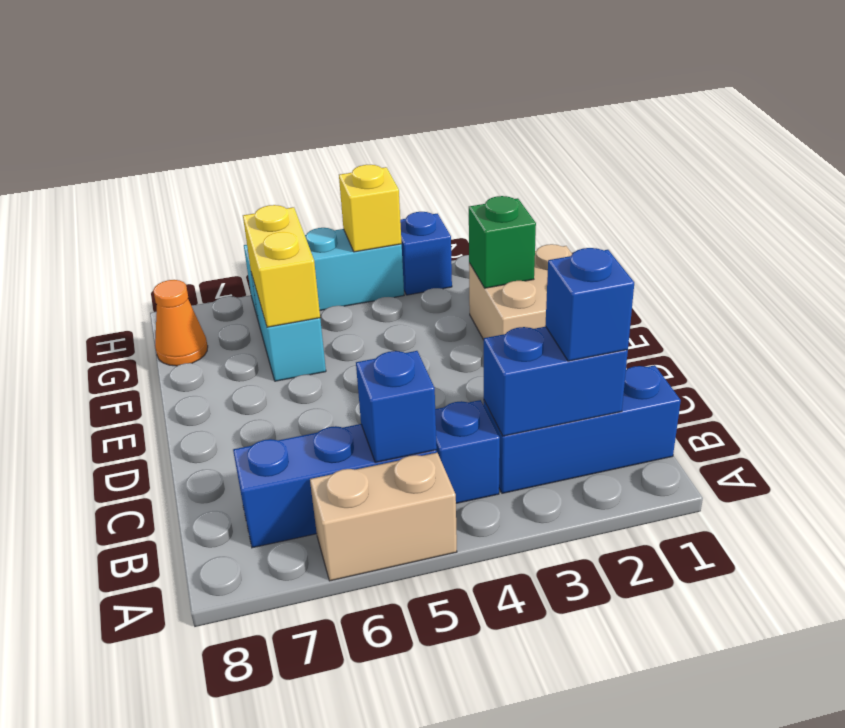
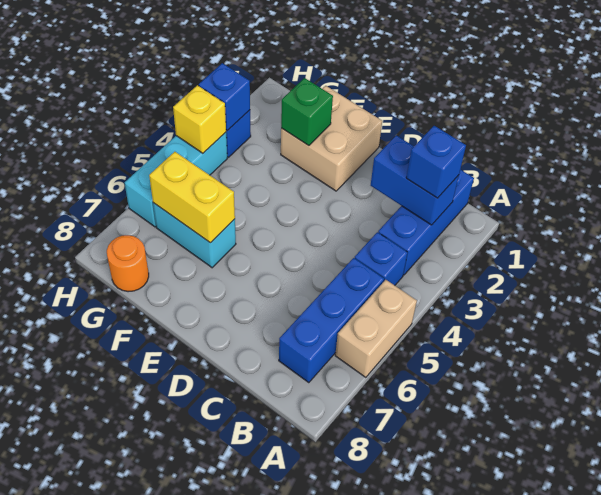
blue 1x2 brick [484,327,628,436] -> blue 1x2 brick turned to [371,135,459,225]
blue 1x1 brick [356,351,437,463] -> blue 1x1 brick moved to [199,63,250,131]
orange 1x1 cone [153,280,208,366] -> orange 1x1 round brick [107,235,149,292]

